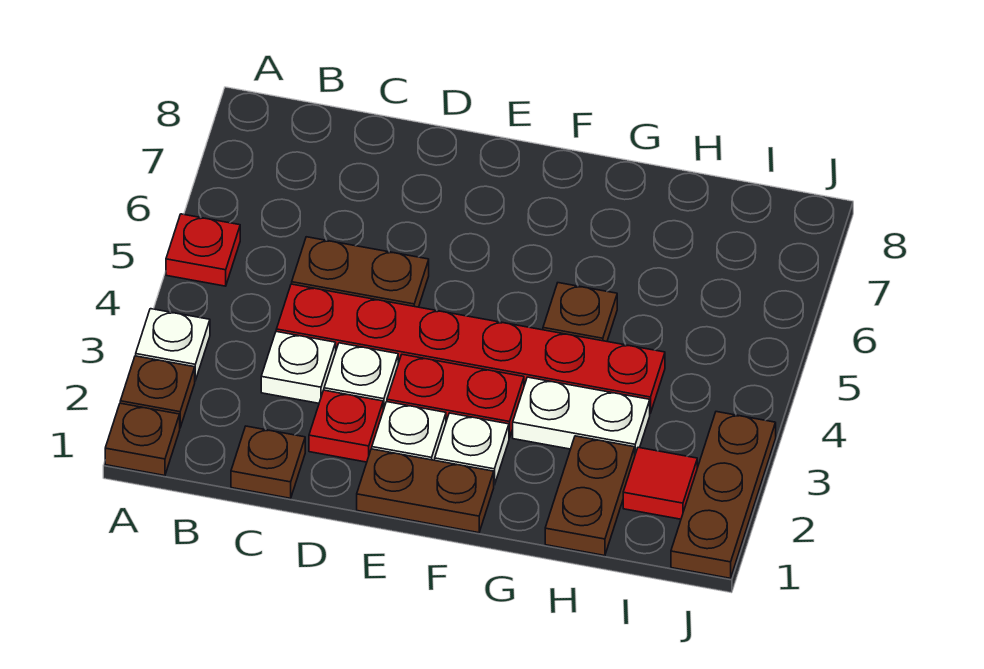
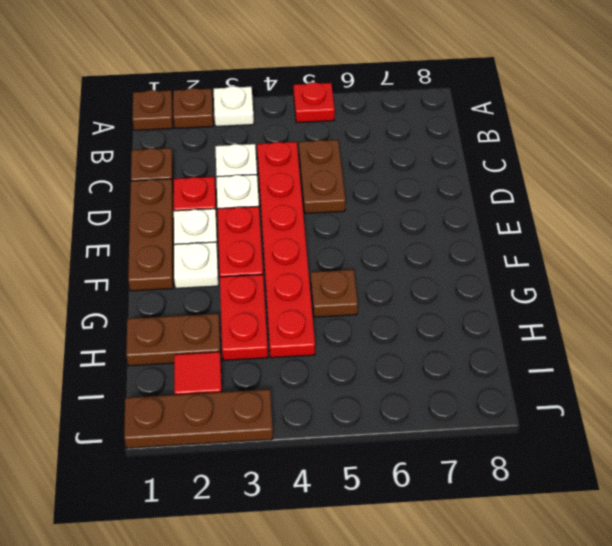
brown 1x2 plate [357,449,494,533] -> brown 1x3 plate [128,179,173,291]
white 1x2 plate [513,377,650,454] -> red 1x2 plate [220,275,268,360]

